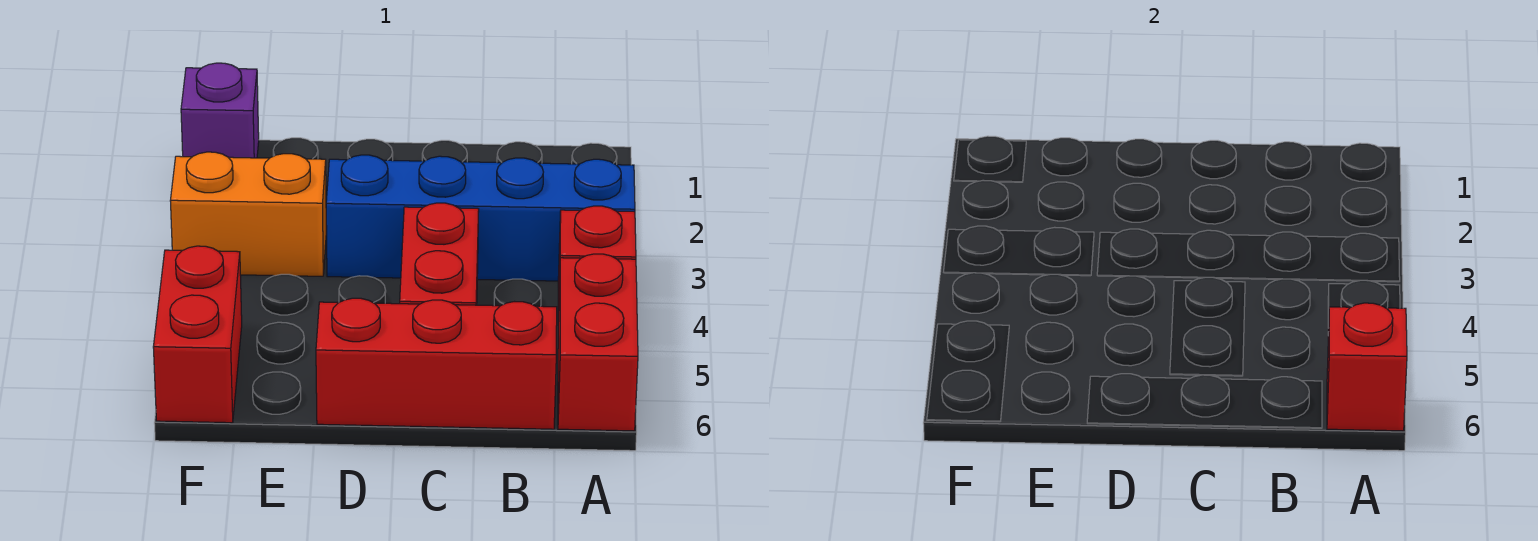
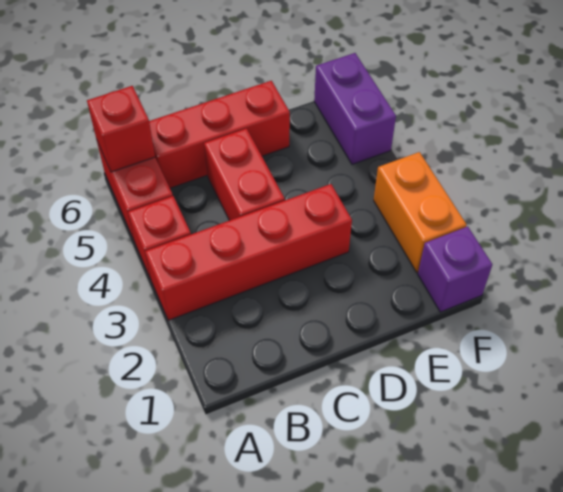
blue 1x4 brick [326,155,635,281] -> red 1x4 brick [145,184,352,320]
orange 1x2 brick [170,152,326,276] -> orange 1x2 brick turned to [374,152,466,272]
red 1x2 brick [153,246,242,423] -> purple 1x2 brick [314,53,396,164]

